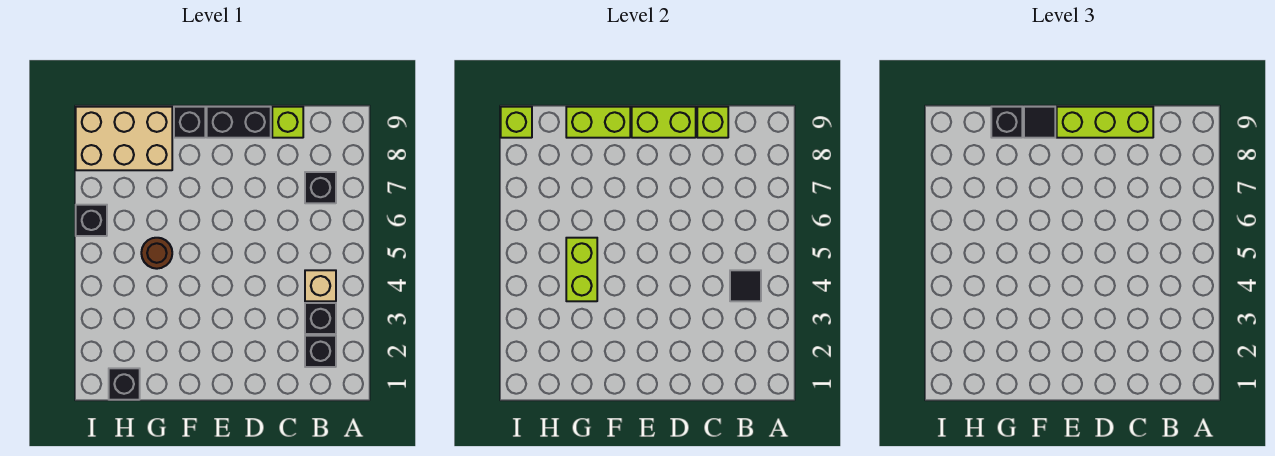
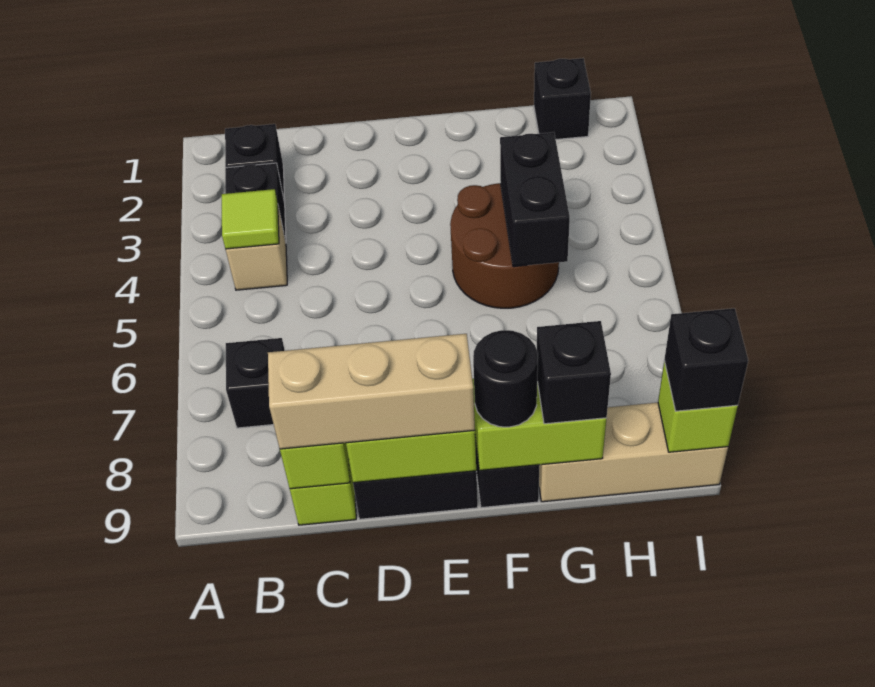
black 1x1 tile [730,270,761,301] -> lime 1x1 tile [222,189,279,249]
lime 1x3 brick [1057,107,1153,138] -> tan 1x3 brick [268,334,475,449]
black 1x1 tile [1024,107,1055,138] -> black 1x1 round brick [473,330,538,427]
lime 1x2 brick [566,238,597,301] -> black 1x2 brick [500,132,570,267]
brown 1x1 round brick [141,238,172,269] -> brown 2x2 round brick [450,183,559,308]
tan 2x3 brick [76,107,172,170] -> tan 1x3 brick [539,403,728,502]
black 1x1 brick [76,205,107,236] -> black 1x1 brick moved to [664,308,748,411]

